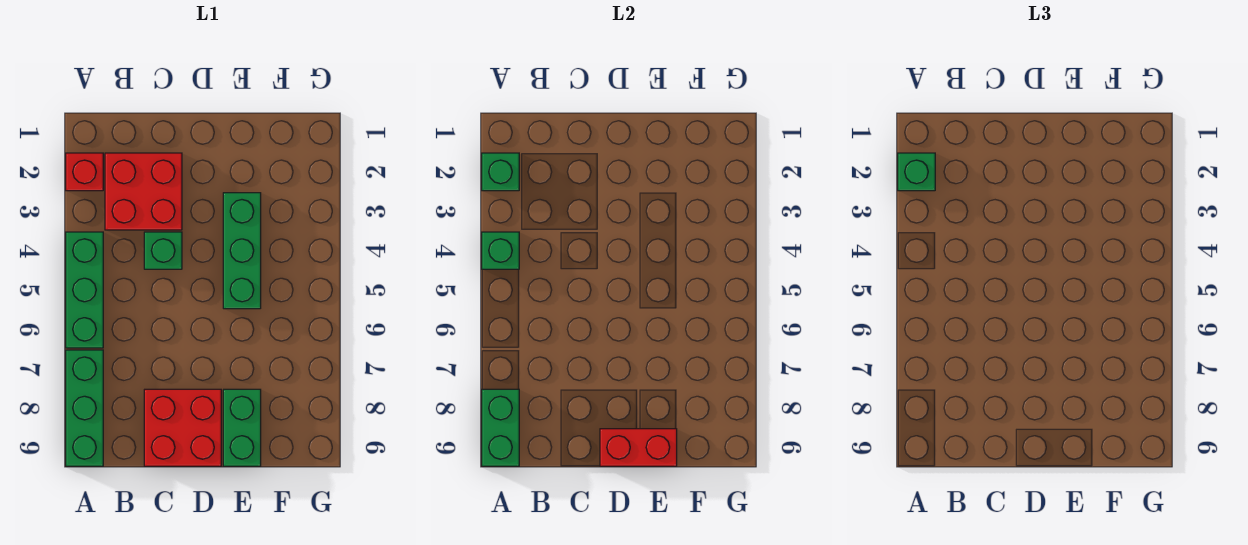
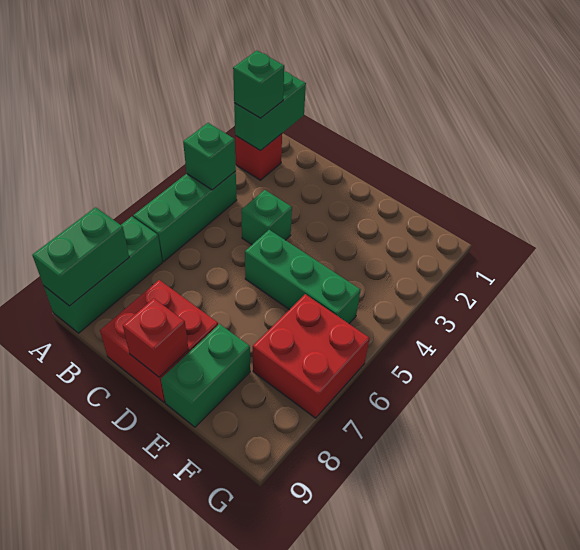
green 1x1 brick [482,153,519,191] -> green 1x2 brick [234,71,306,151]
red 2x2 brick [105,153,182,230] -> red 2x2 brick moved to [253,294,370,418]
red 1x2 brick [600,429,677,466] -> red 1x1 brick [123,299,189,377]
green 1x3 brick [223,193,261,309] -> green 1x3 brick turned to [245,230,361,324]

